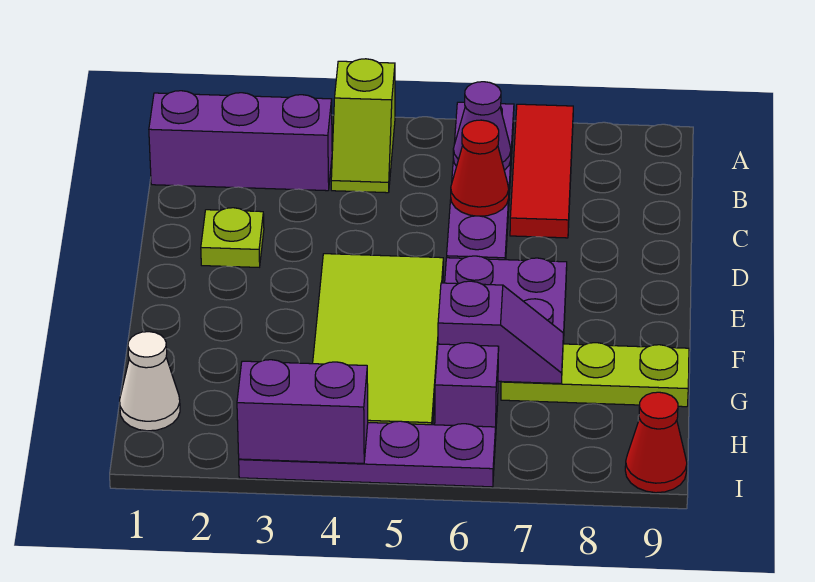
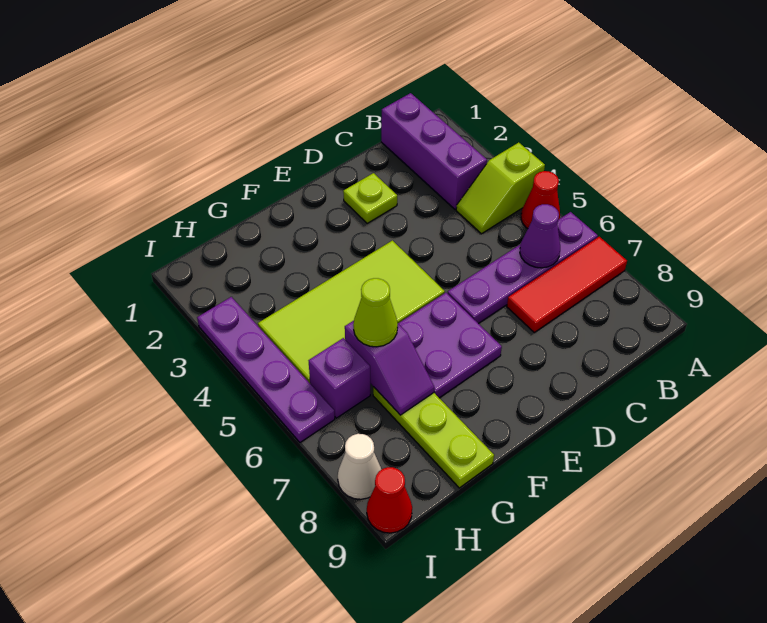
red 1x1 cone [451,120,509,216] -> red 1x1 cone moved to [521,171,560,229]
none -> lime 1x1 cone [353,278,398,347]
white 1x1 cone [120,332,180,431] -> white 1x1 cone moved to [338,434,381,499]
purple 1x2 brick [237,360,368,463] -> none

